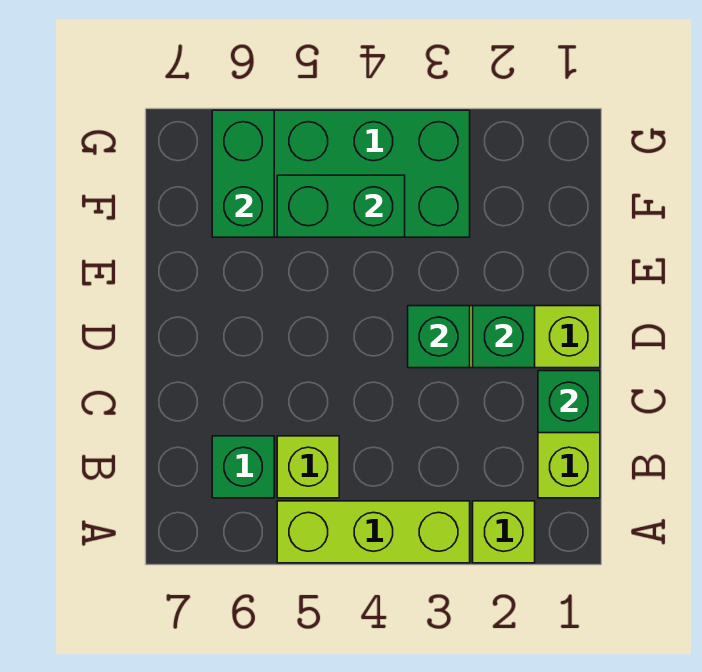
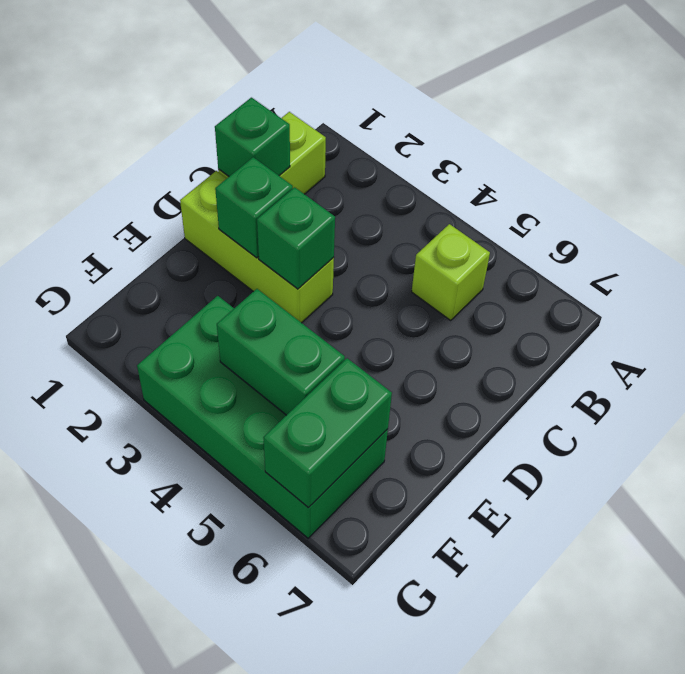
lime 1x1 brick [473,501,535,563] -> none
lime 1x3 brick [277,501,470,563] -> none
green 1x1 brick [212,436,274,498] -> none

